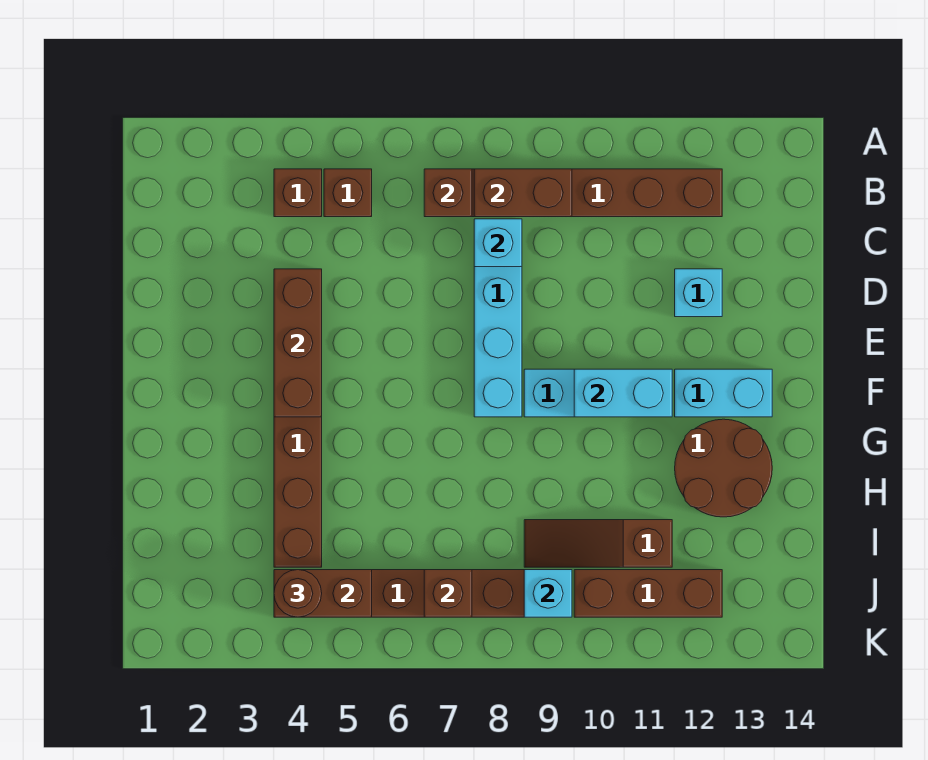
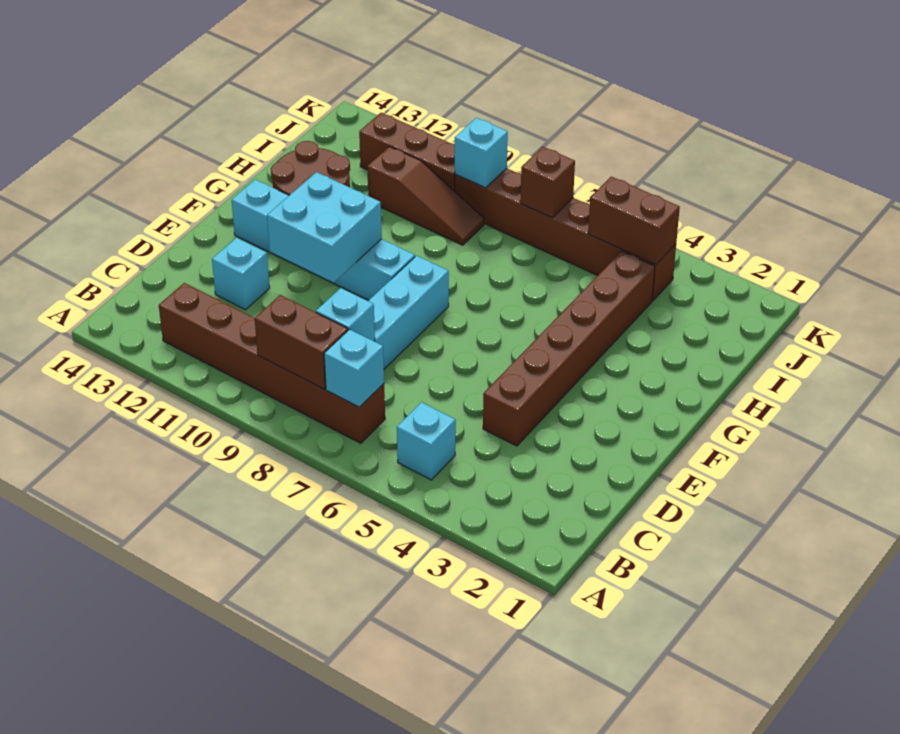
brown 1x1 brick [274,169,322,217] -> none
brown 1x1 brick [324,169,372,217] -> cyan 1x1 brick [397,402,456,480]
brown 1x1 brick [424,169,472,217] -> cyan 1x1 brick [324,329,384,407]
brown 1x3 brick [274,269,322,417] -> none
cyan 1x2 brick [574,369,672,417] -> cyan 2x2 brick [267,172,382,283]
brown 1x1 round brick [274,570,322,617] -> none

